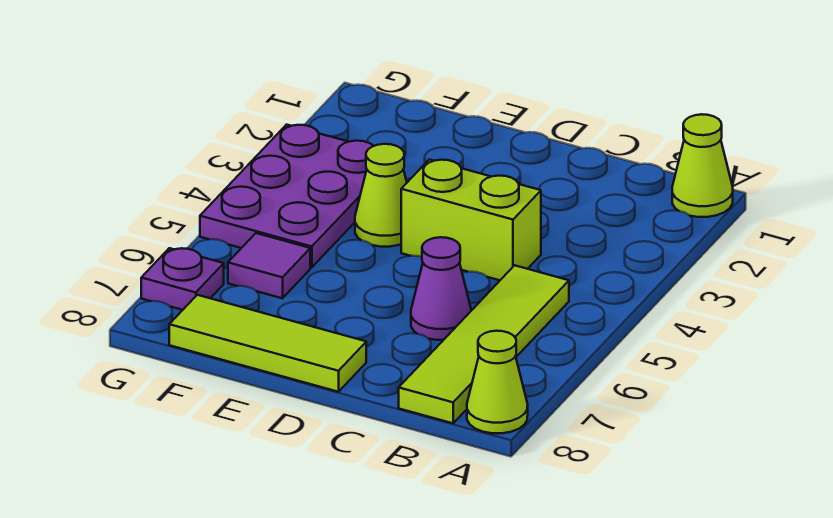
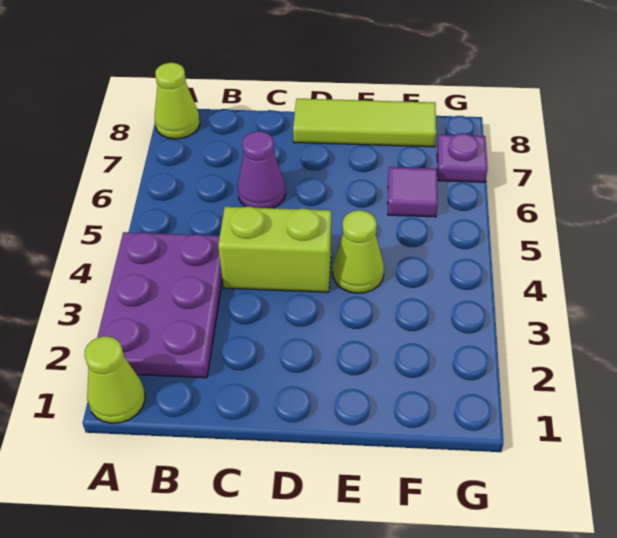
lime 1x4 tile [399,265,569,423] -> none
purple 2x3 plate [200,125,373,268] -> purple 2x3 plate moved to [97,232,222,378]

